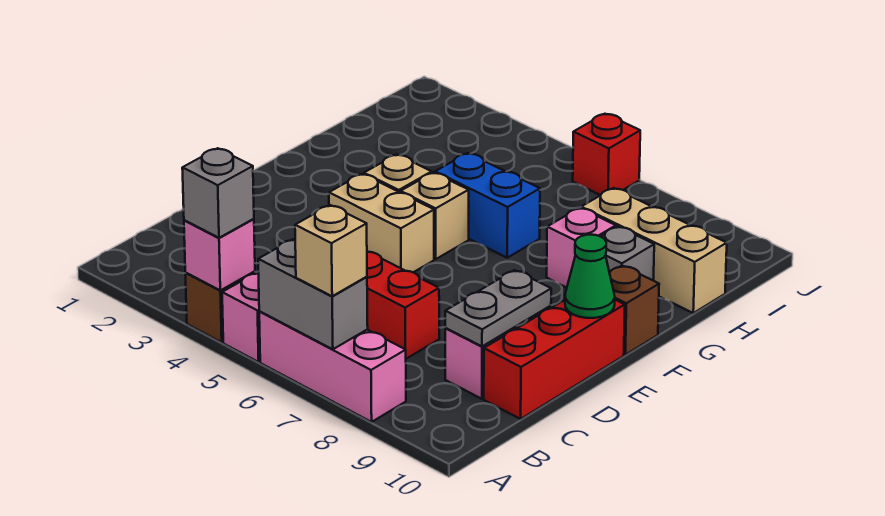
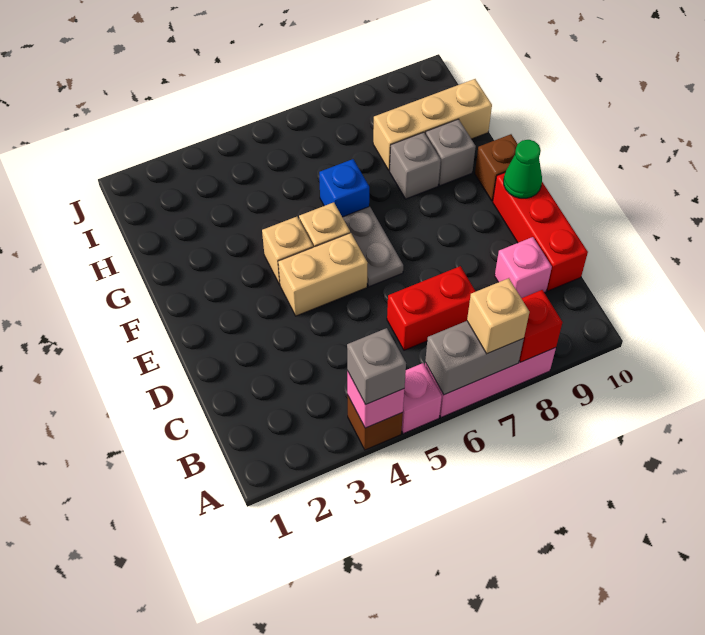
grey 1x2 plate [445,270,551,346] -> grey 1x2 plate moved to [343,206,403,287]
blue 1x2 brick [435,153,540,258] -> blue 1x1 brick [319,159,369,217]
pink 1x1 brick [547,208,616,288] -> grey 1x1 brick [390,132,441,199]
red 1x1 brick [573,114,640,195] -> red 1x1 brick moved to [519,290,562,362]

